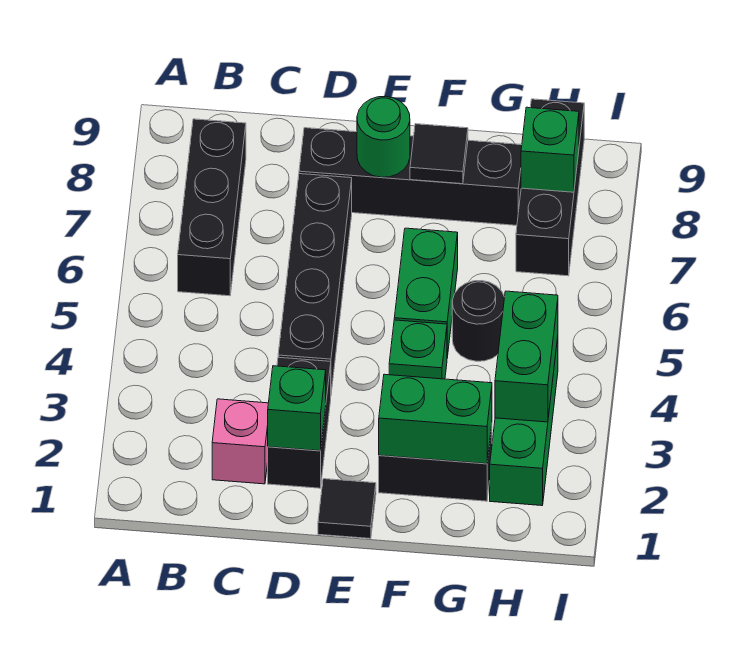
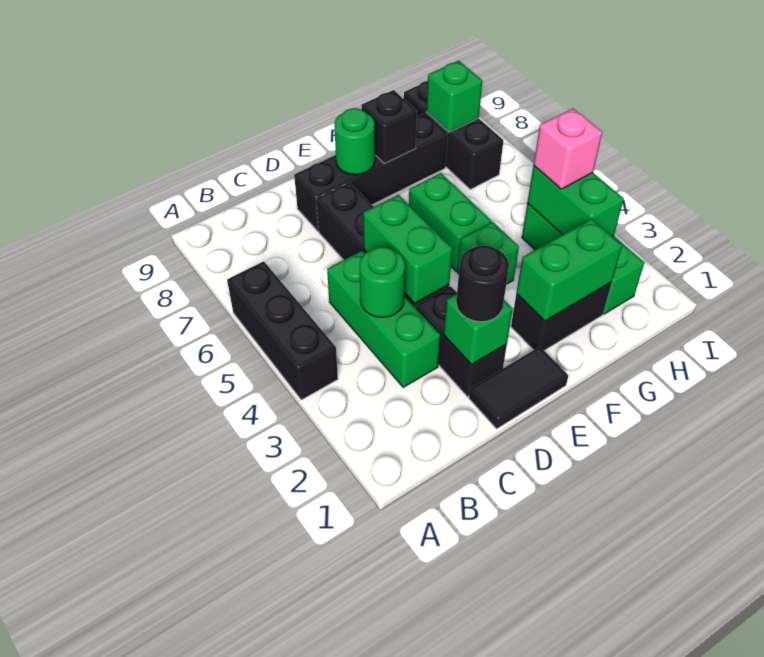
black 1x3 brick [178,119,246,296] -> black 1x3 brick moved to [227,261,338,400]
pink 1x1 brick [212,399,268,484] -> pink 1x1 brick moved to [534,108,602,189]
none -> green 1x3 brick [327,251,440,387]
none -> green 1x1 round brick [360,247,405,317]
none -> green 1x2 brick [363,195,452,303]
black 1x1 tile [318,479,376,539] -> black 1x2 tile [469,347,568,429]
black 1x1 tile [410,124,468,184] -> black 1x1 brick [361,90,417,163]
black 1x1 round brick [452,281,505,361] -> black 1x1 round brick moved to [456,245,509,322]

